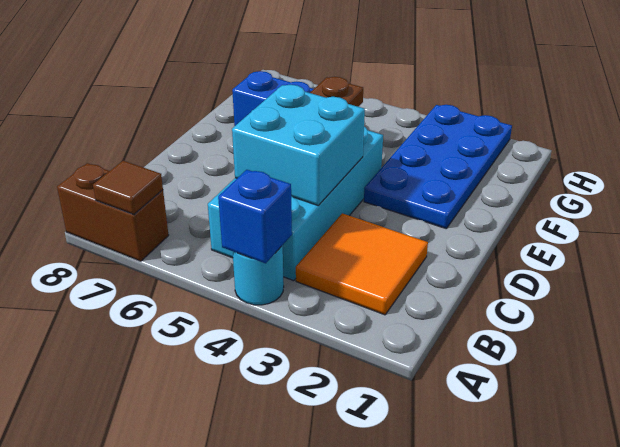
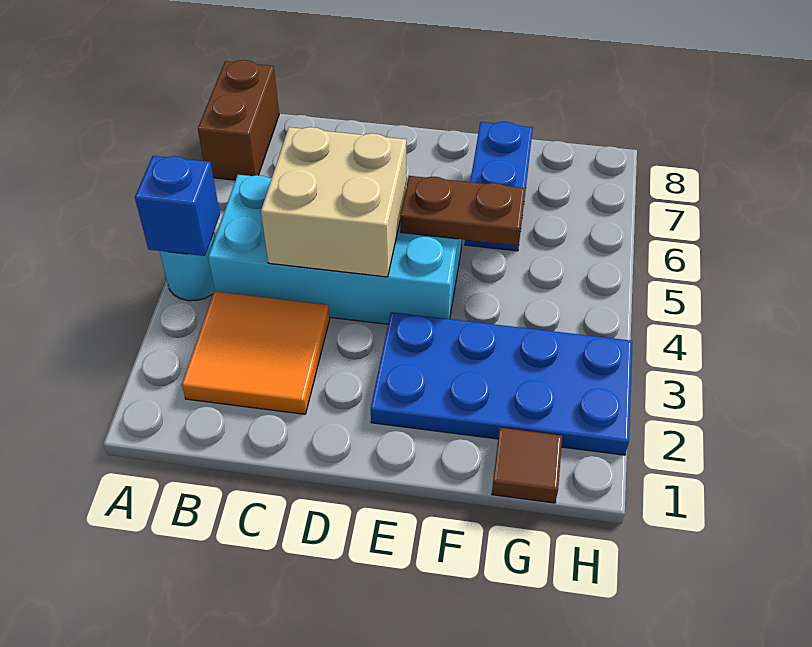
brown 1x1 tile [93,161,163,214] -> brown 1x1 tile moved to [492,428,562,503]
cyan 2x2 brick [232,85,365,206] -> tan 2x2 brick [261,127,406,277]

